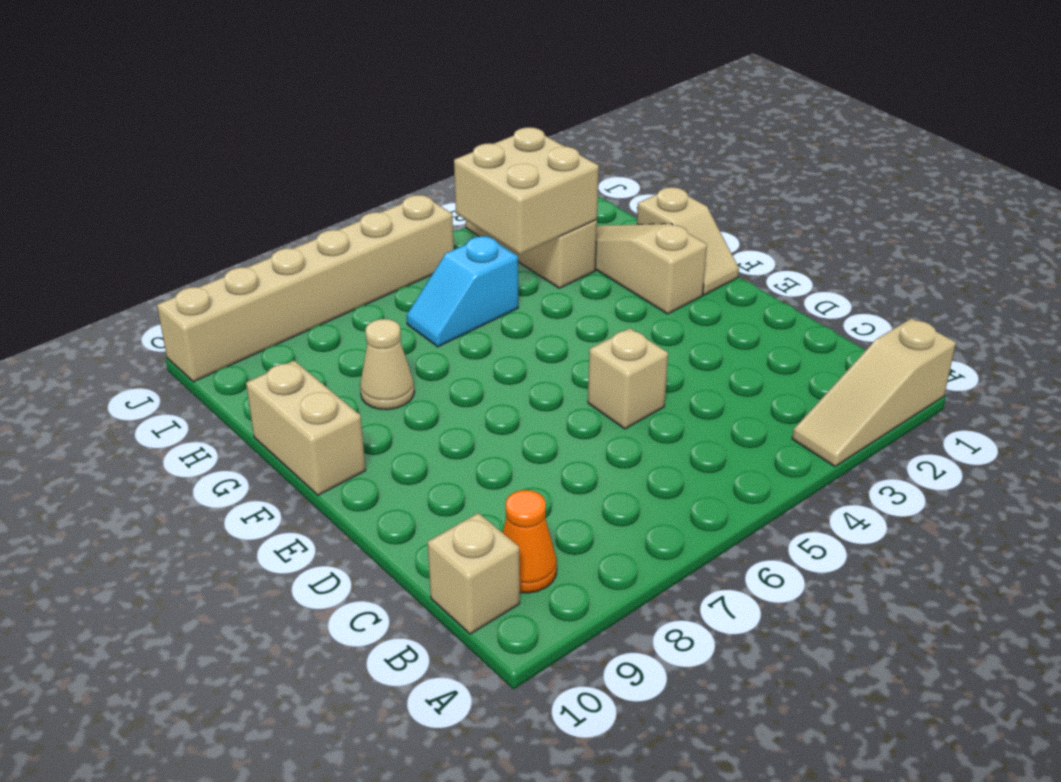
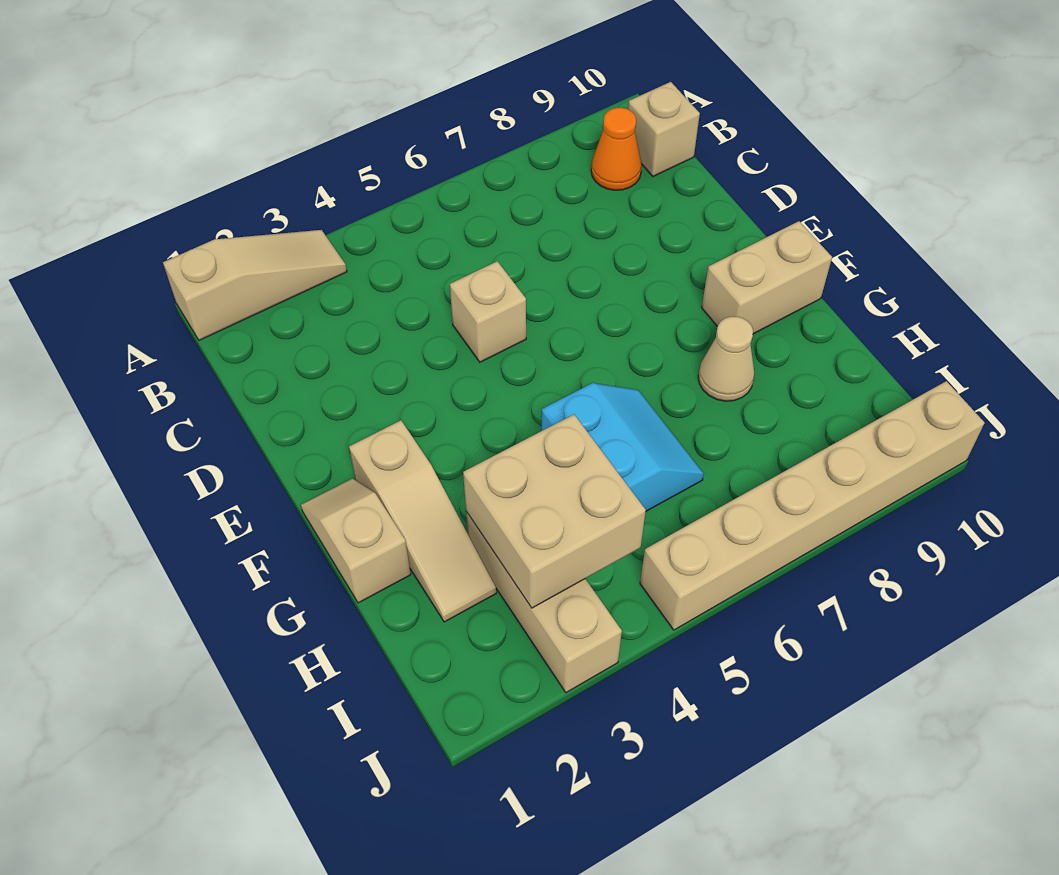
tan 1x2 brick [246,361,366,495] -> tan 1x2 brick turned to [702,221,832,334]
cyan 1x2 slope [407,236,518,347] -> cyan 2x2 slope [541,383,704,511]

